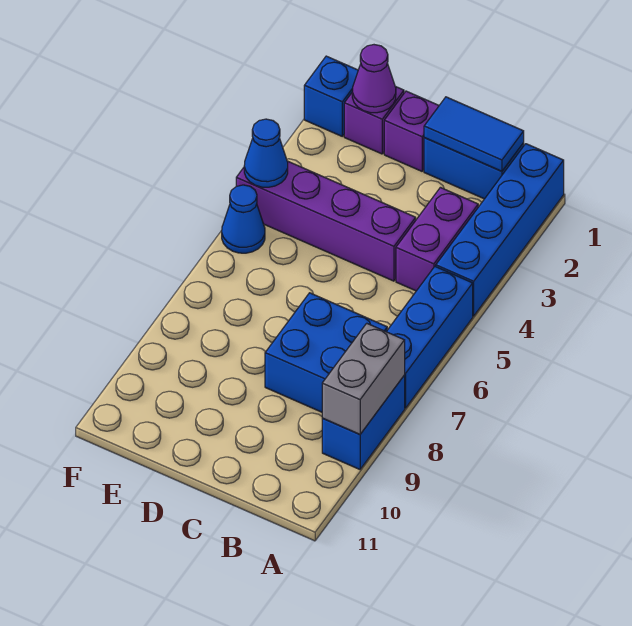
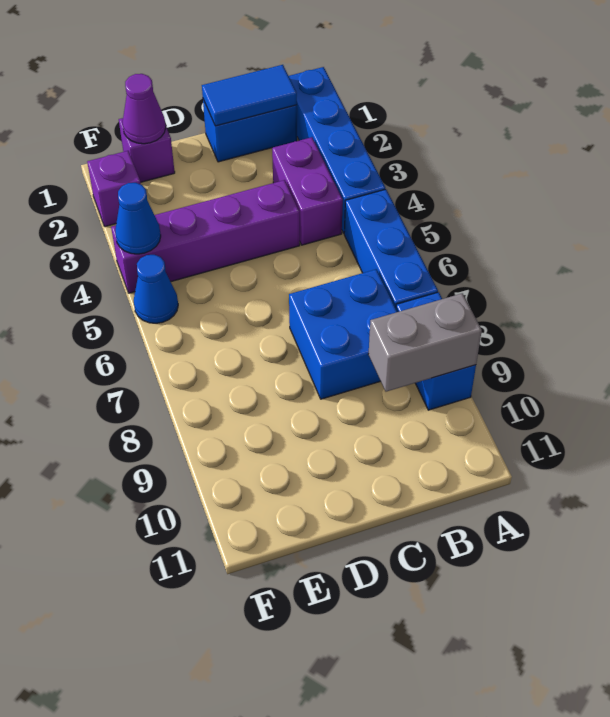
grey 1x2 brick [322,323,405,434] -> grey 1x2 brick turned to [368,293,482,392]
purple 1x1 brick [384,91,439,171] -> purple 1x1 brick moved to [87,151,141,227]
blue 1x1 brick [304,56,358,136] -> none

